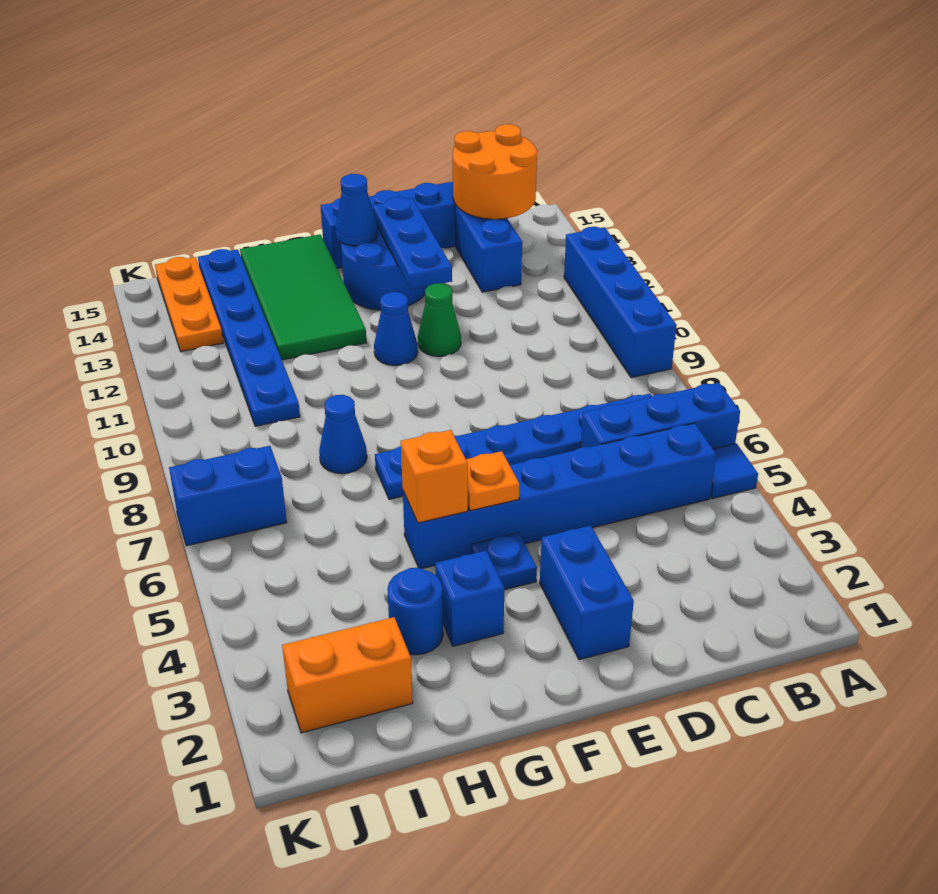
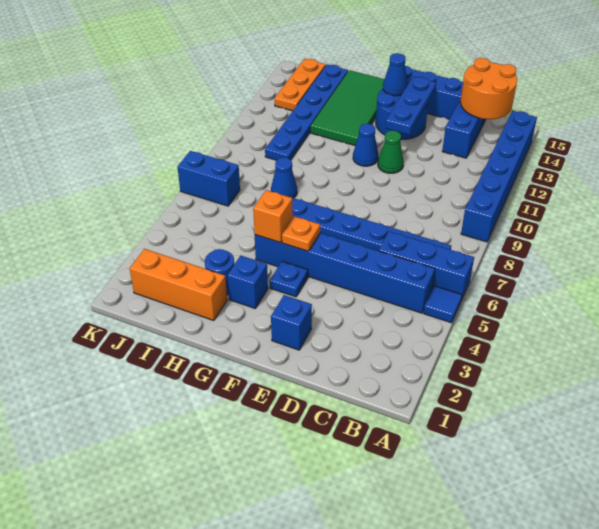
blue 1x4 brick [564,227,677,378] -> blue 1x6 brick [461,111,537,242]
blue 1x2 brick [540,526,634,660] -> blue 1x1 brick [271,295,312,350]
orange 1x2 brick [282,617,413,733] -> orange 1x3 brick [130,249,227,320]

